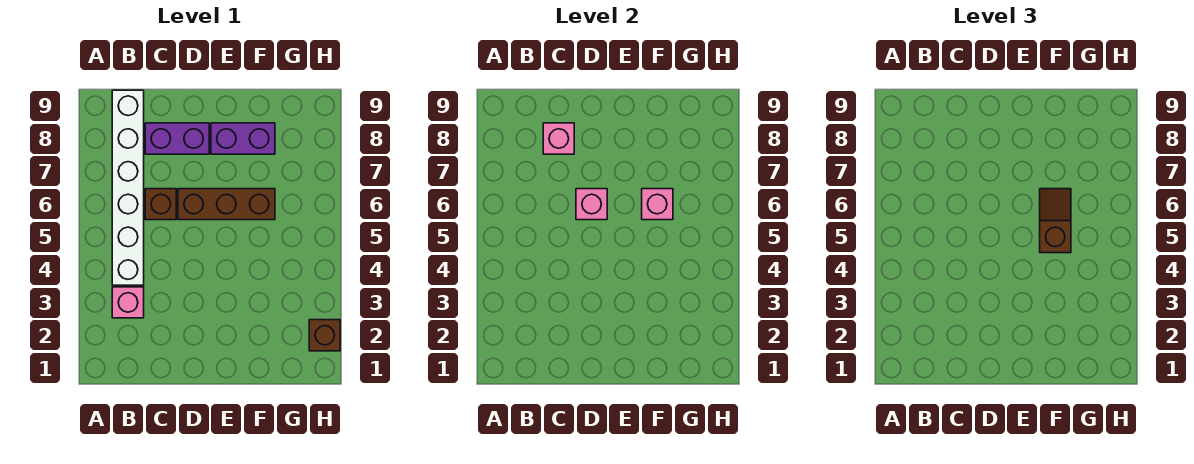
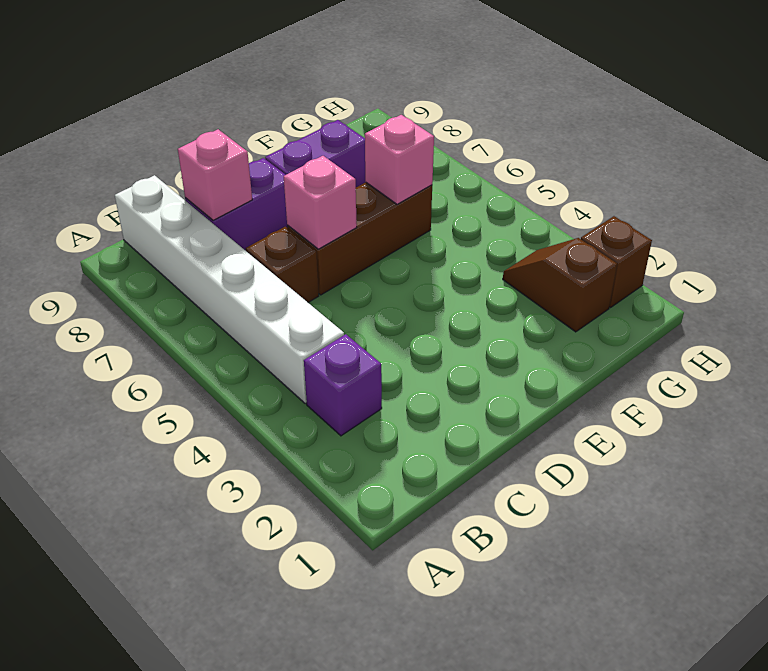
pink 1x1 brick [112,287,144,318] -> purple 1x1 brick [304,334,382,436]
brown 1x2 slope [1040,189,1071,253] -> brown 1x2 slope moved to [503,238,617,332]

